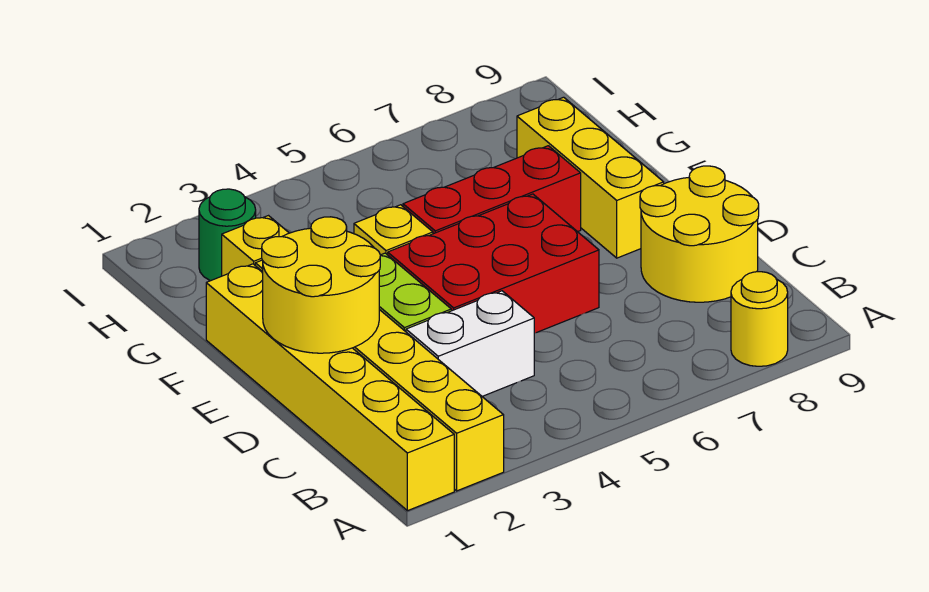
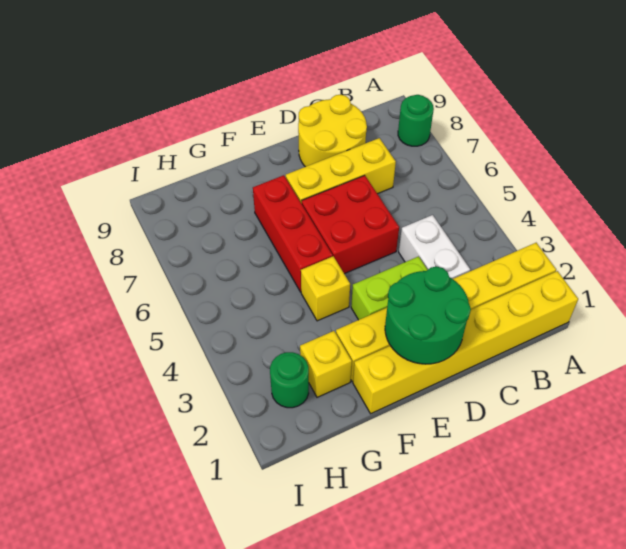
yellow 1x1 round brick [731,272,788,366] -> green 1x1 round brick [398,95,434,146]
yellow 2x2 round brick [262,217,380,353] -> green 2x2 round brick [385,267,471,364]
red 2x3 brick [388,194,599,333] -> red 2x2 brick [302,175,399,274]
yellow 1x3 brick [517,97,664,258] -> yellow 1x3 brick moved to [286,138,396,204]

